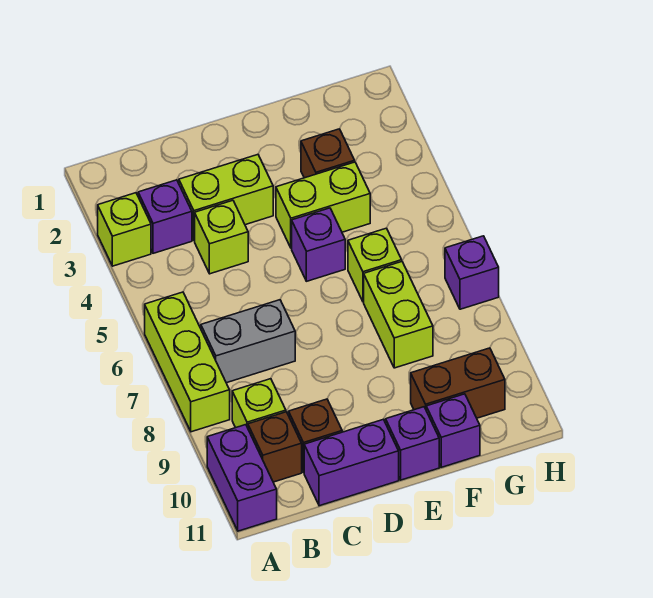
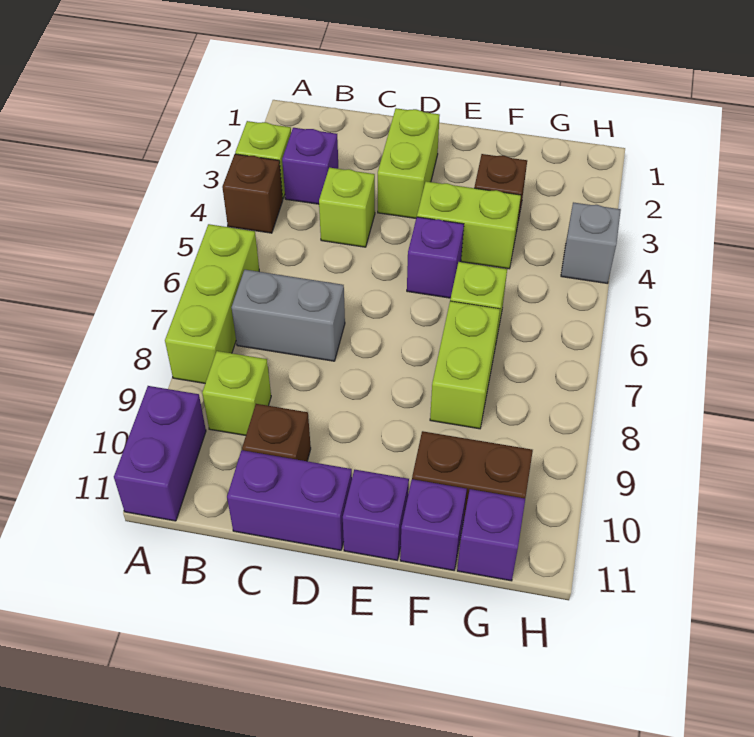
brown 1x1 brick [248,412,302,482] -> brown 1x1 brick moved to [222,154,283,233]
lime 1x2 brick [179,155,273,241] -> lime 1x2 brick turned to [378,108,440,218]
none -> grey 1x1 brick [561,202,621,283]
purple 1x1 brick [445,236,499,309] -> purple 1x1 brick moved to [457,489,525,581]

